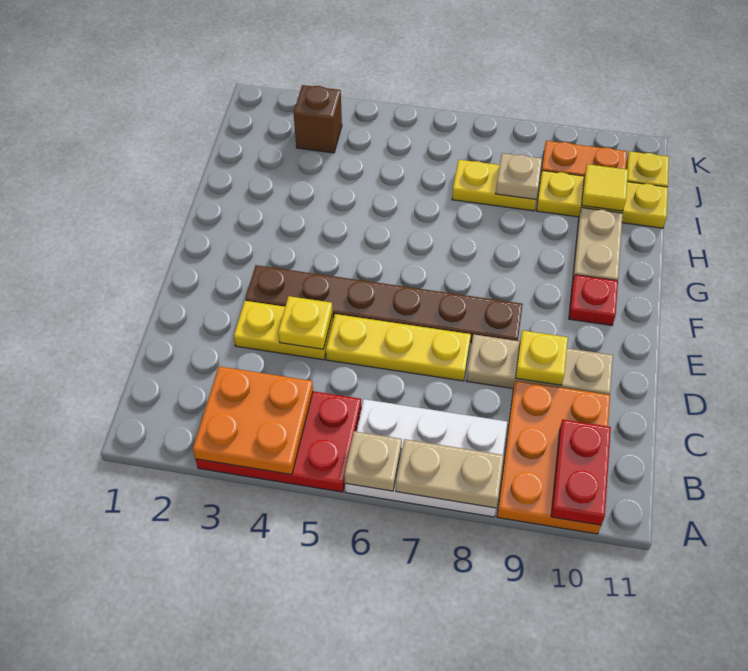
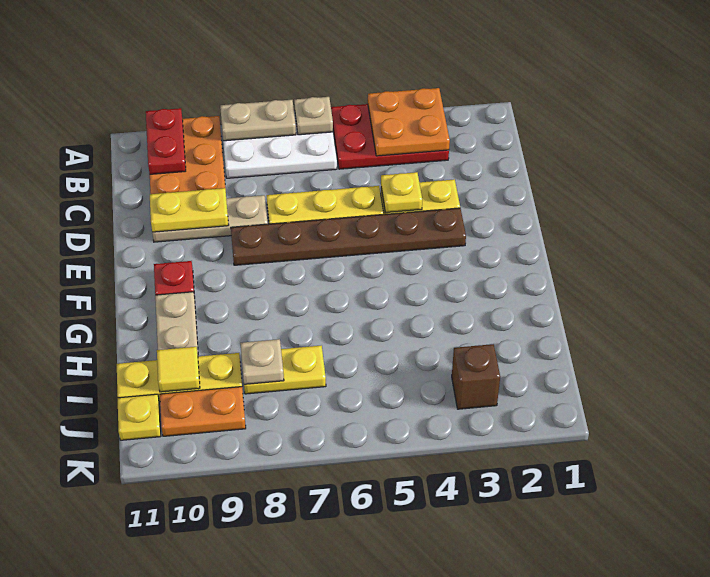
yellow 1x1 plate [516,331,568,385] -> yellow 1x2 plate [150,188,228,232]

